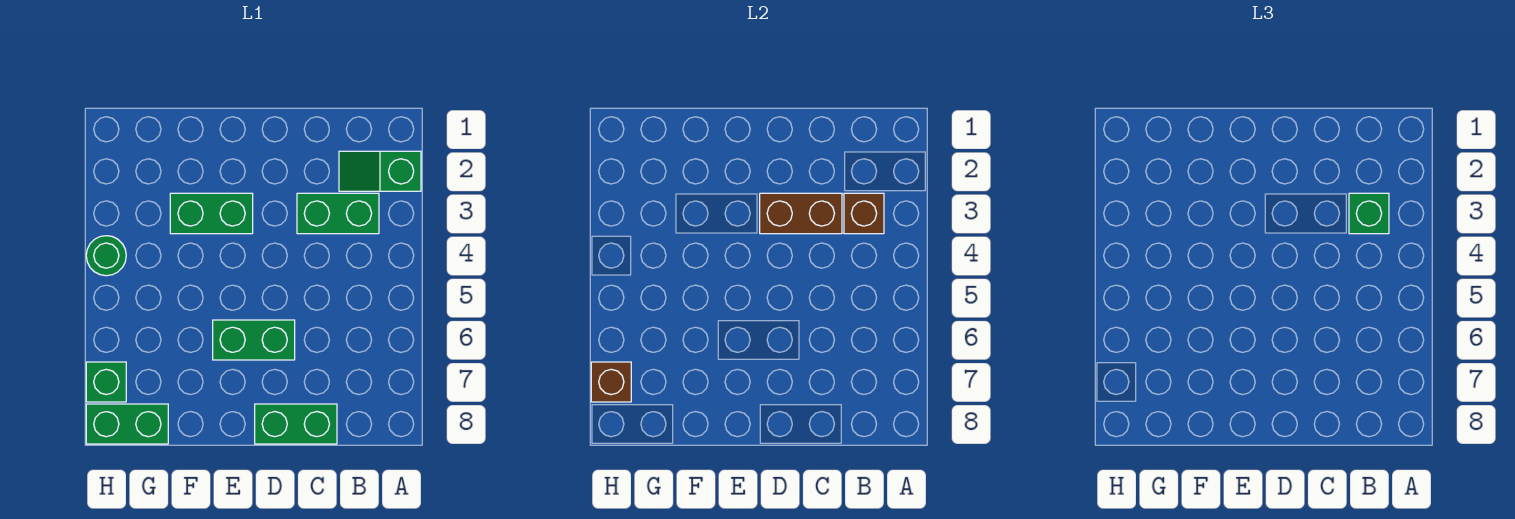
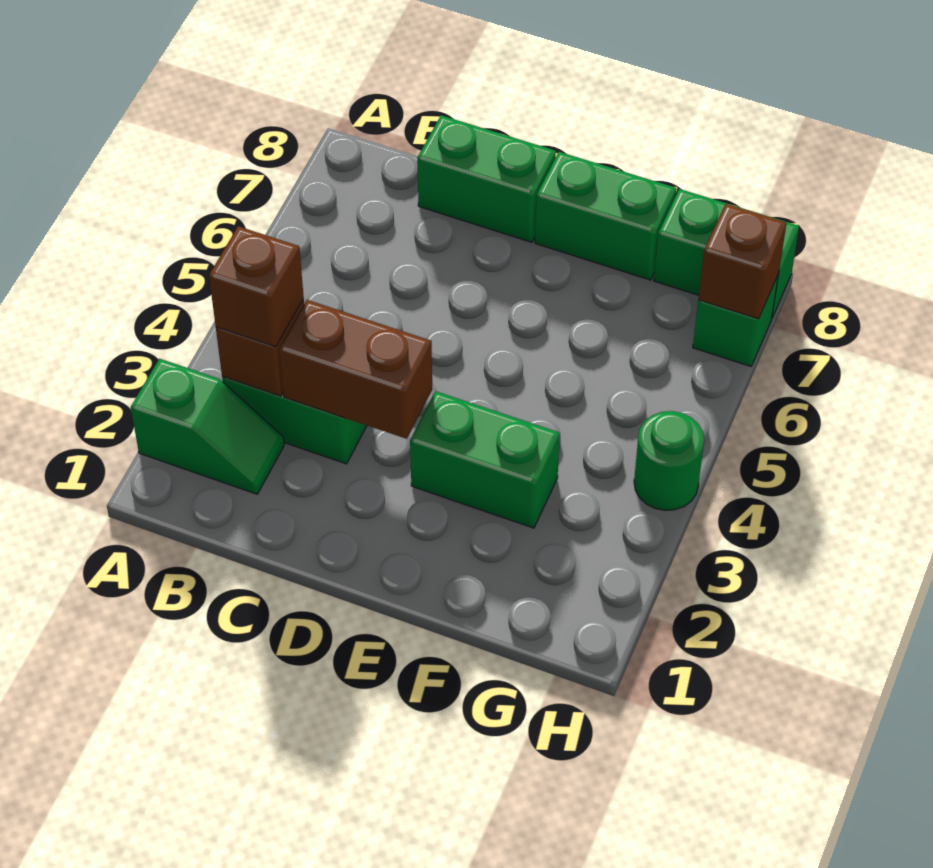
green 1x1 brick [1349,193,1389,234] -> brown 1x1 brick [209,226,304,347]
green 1x2 brick [213,320,295,360] -> green 1x2 brick moved to [535,152,676,280]

